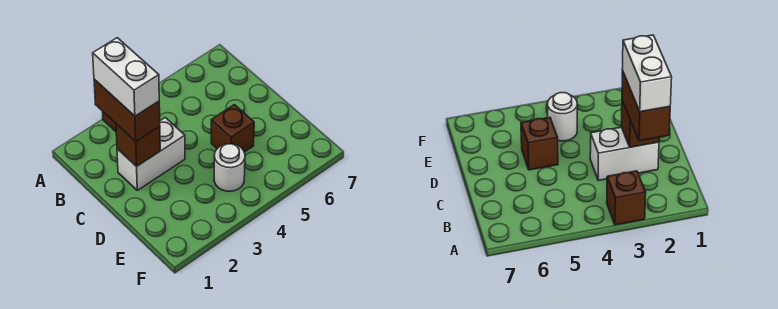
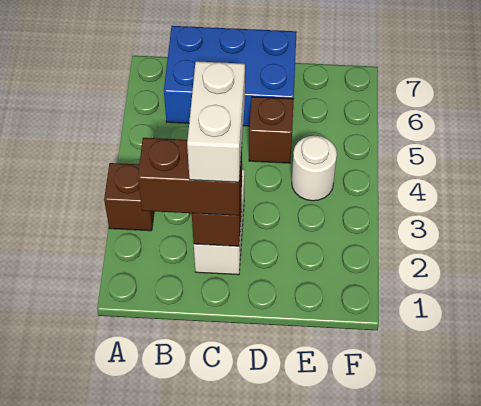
white 1x2 brick [93,38,159,116] -> white 1x2 brick turned to [187,61,245,182]
none -> blue 2x3 brick [164,26,297,126]

